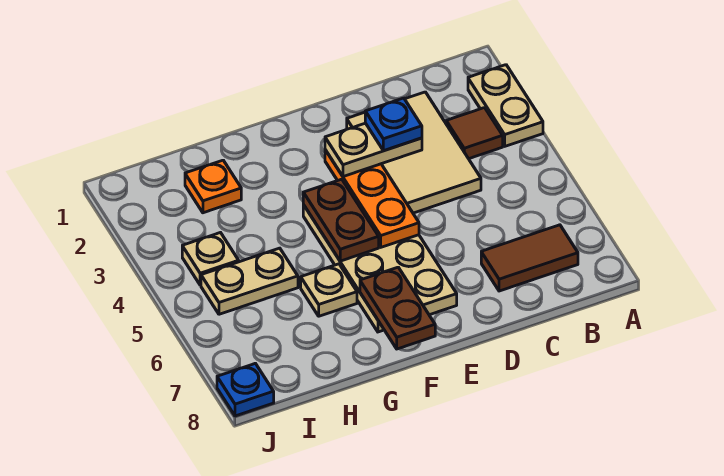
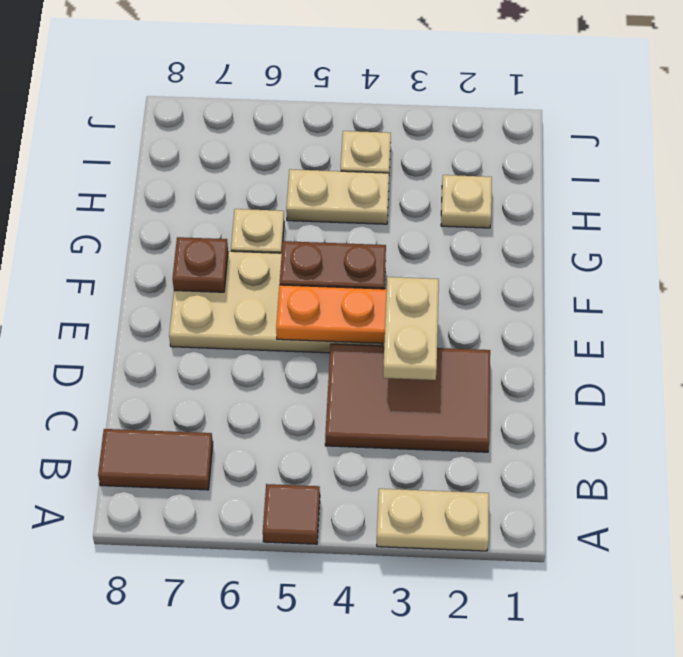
brown 1x1 tile [446,108,503,159] -> brown 1x1 tile moved to [263,484,320,544]
brown 1x2 tile [481,225,578,291] -> brown 1x2 tile turned to [98,429,213,490]
tan 2x3 tile [347,92,481,213] -> brown 2x3 tile [325,344,490,452]
blue 1x1 plate [365,98,422,151] -> none
brown 1x2 plate [360,267,435,349] -> brown 1x1 plate [173,237,228,292]
orange 1x1 plate [185,160,241,213] -> tan 1x1 plate [441,175,492,228]
tan 1x2 plate [201,248,298,314] -> tan 1x2 plate turned to [286,169,389,224]
blue 1x1 plate [217,363,274,416] -> none

